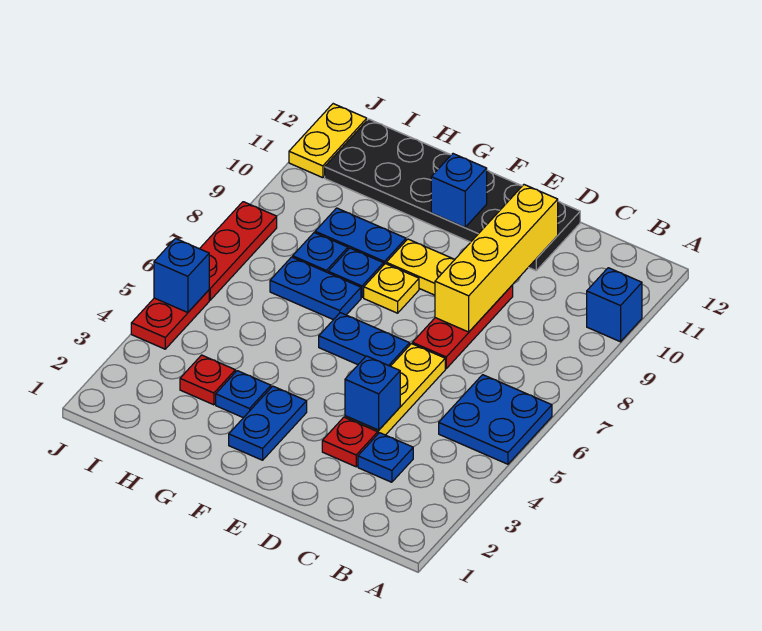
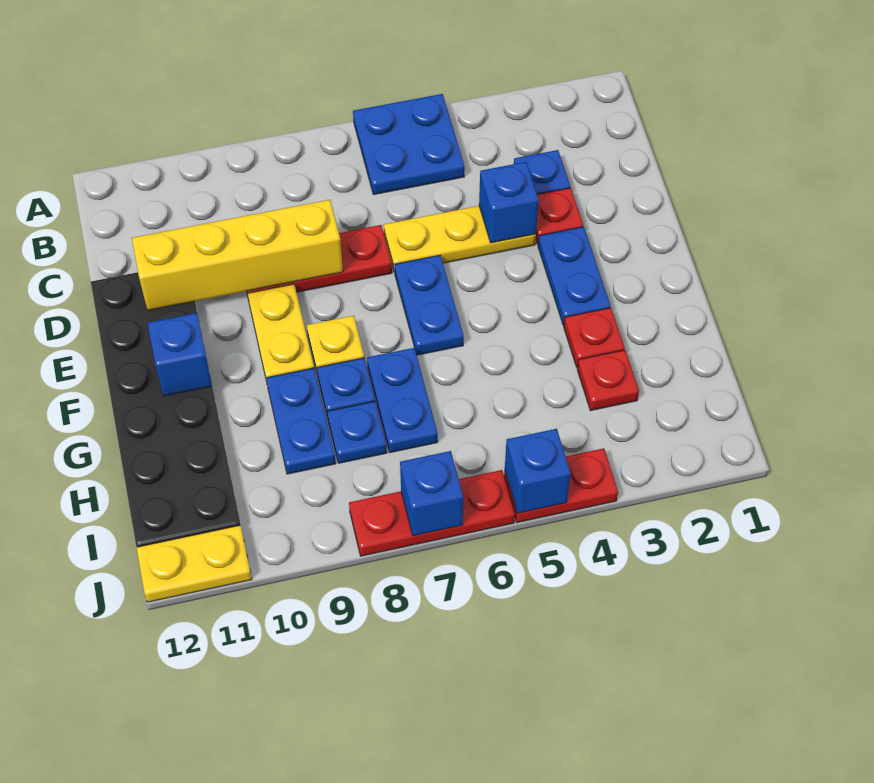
blue 1x1 brick [587,268,642,342] -> blue 1x1 brick moved to [400,451,463,536]
blue 1x2 plate [229,386,307,460] -> blue 1x2 plate turned to [538,227,611,325]
blue 1x1 plate [216,371,271,418] -> red 1x1 plate [564,308,625,367]

